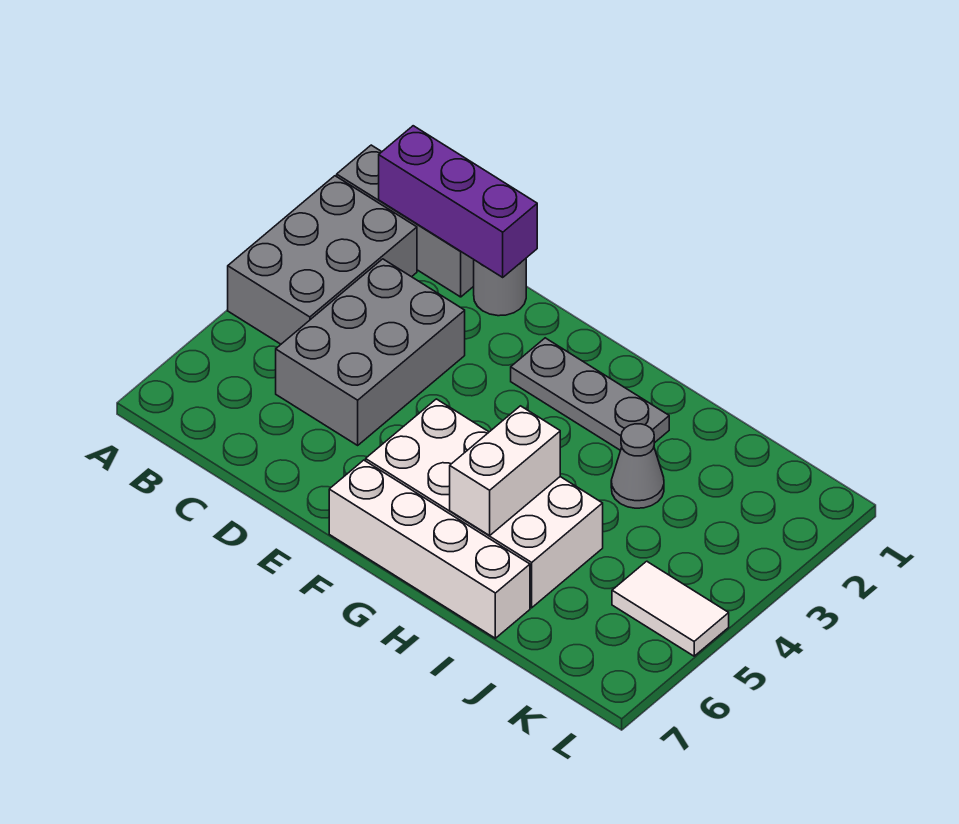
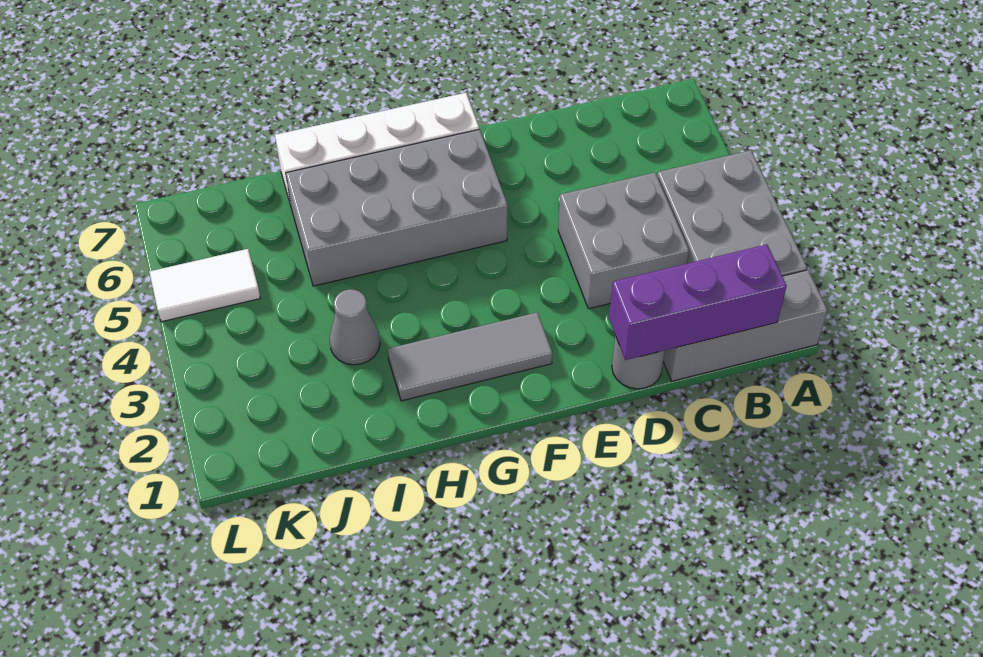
grey 2x3 brick [276,259,465,445] -> grey 2x2 brick [558,173,689,309]
grey 1x3 plate [511,338,669,450] -> grey 1x3 tile [388,312,552,401]
white 2x4 brick [366,399,603,608] -> grey 2x4 brick [286,129,508,286]
white 1x2 brick [450,406,560,536] -> none

